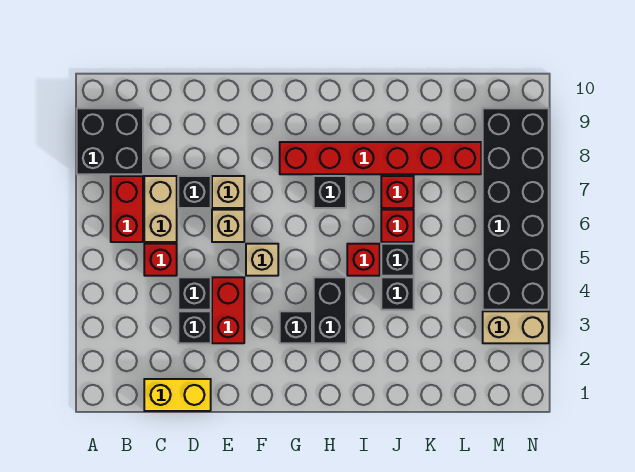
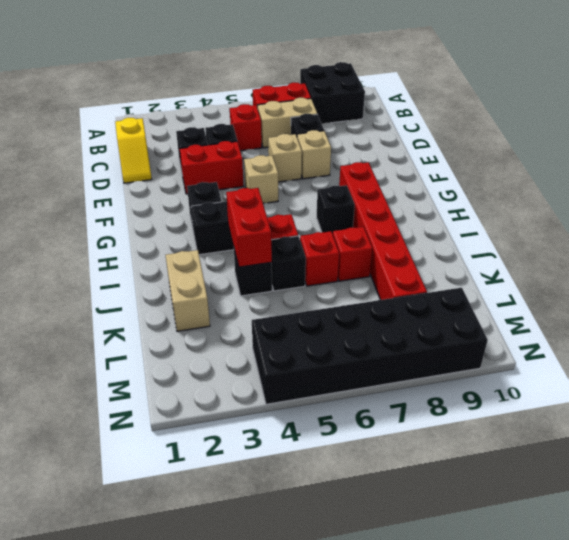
yellow 1x2 brick [144,379,211,411] -> yellow 1x2 slope [115,118,152,183]
none -> red 1x2 brick [226,188,272,267]
tan 1x2 brick [483,311,549,343] -> tan 1x2 brick moved to [166,250,210,331]

